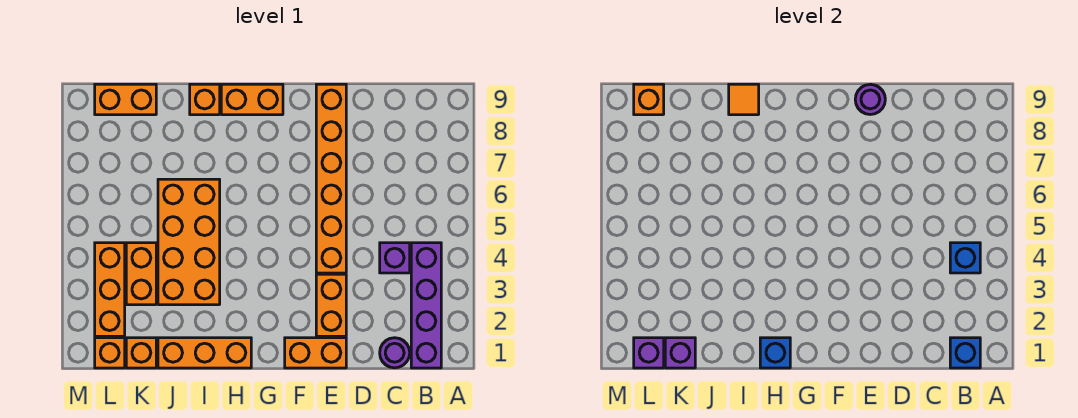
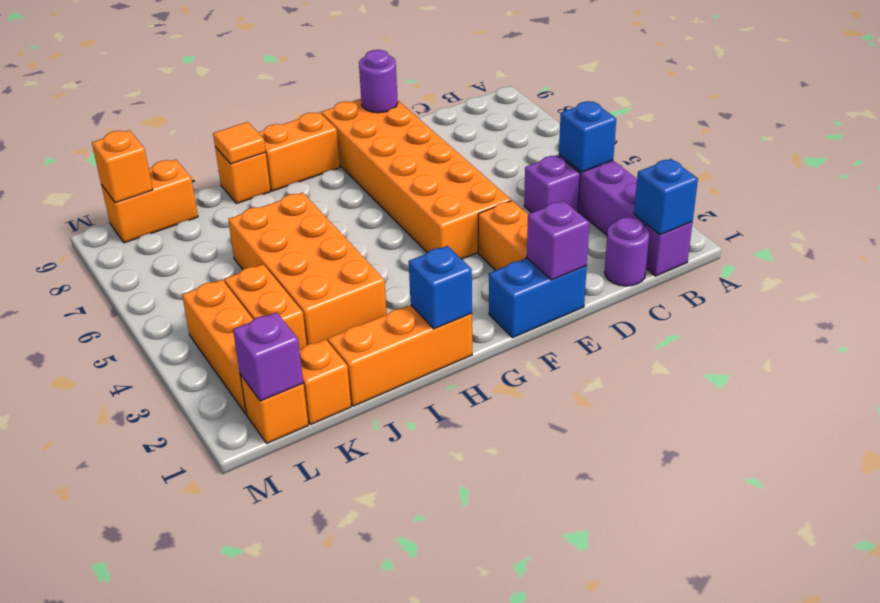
orange 1x2 brick [285,338,346,368] -> blue 1x2 brick [489,258,587,338]
orange 1x6 brick [316,84,346,273] -> orange 2x6 brick [321,99,511,259]
purple 1x1 brick [665,338,695,368] -> purple 1x1 brick moved to [527,200,590,280]

